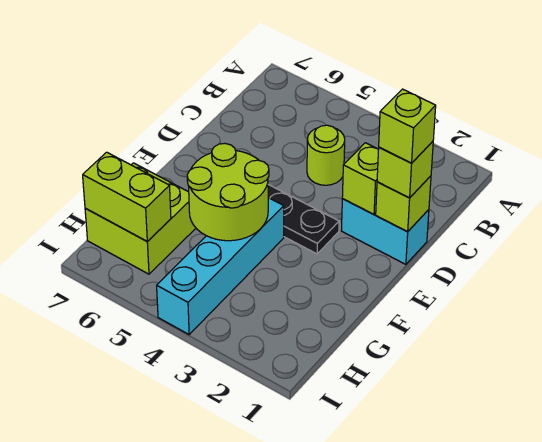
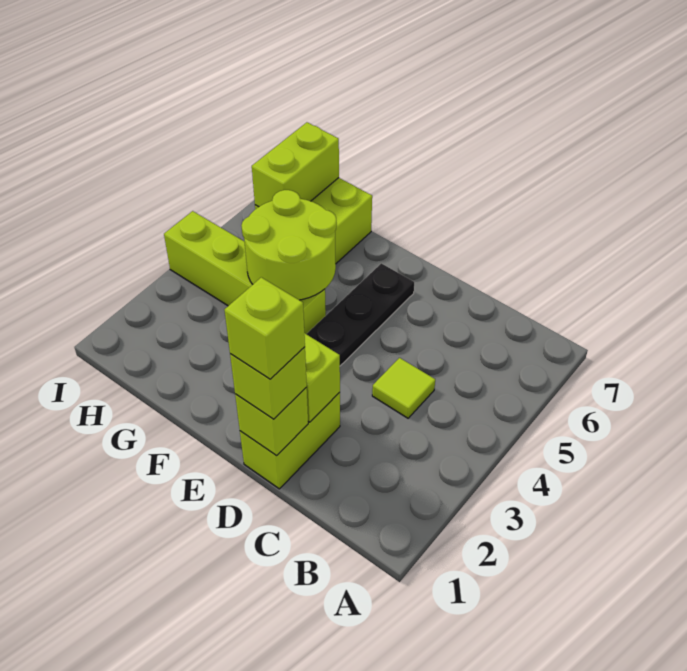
lime 1x1 round brick [307,125,345,185] -> lime 1x1 tile [372,358,435,418]
cyan 1x2 brick [342,199,429,264] -> lime 1x2 brick [240,392,340,489]
cyan 1x4 brick [157,198,284,334] -> lime 1x4 brick [164,211,326,334]

